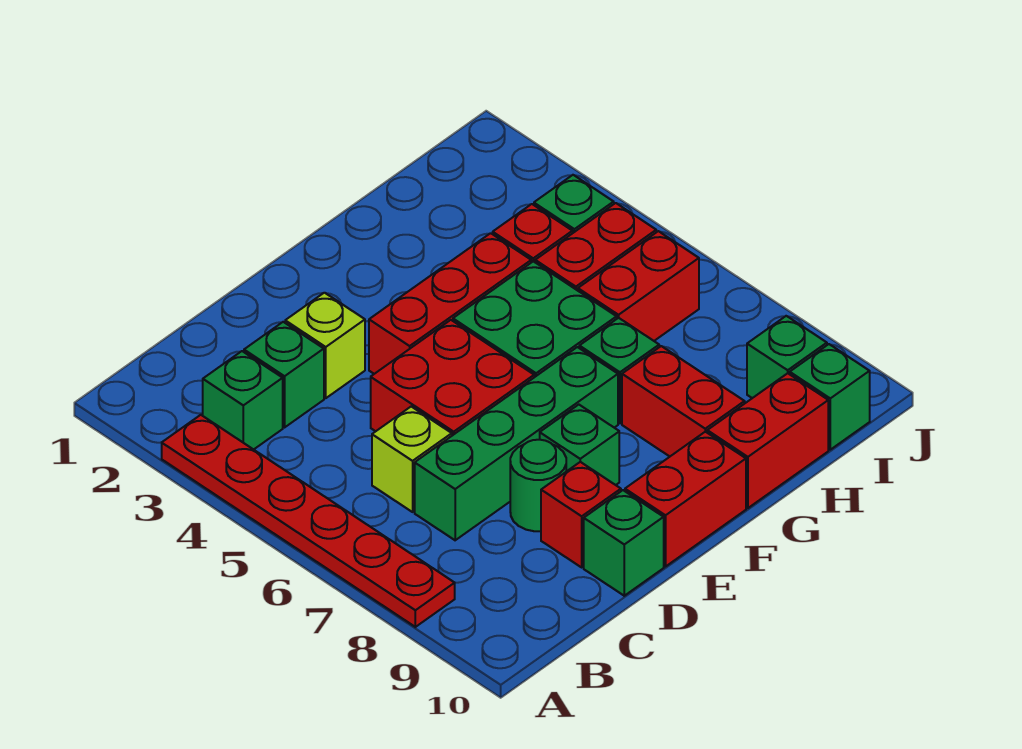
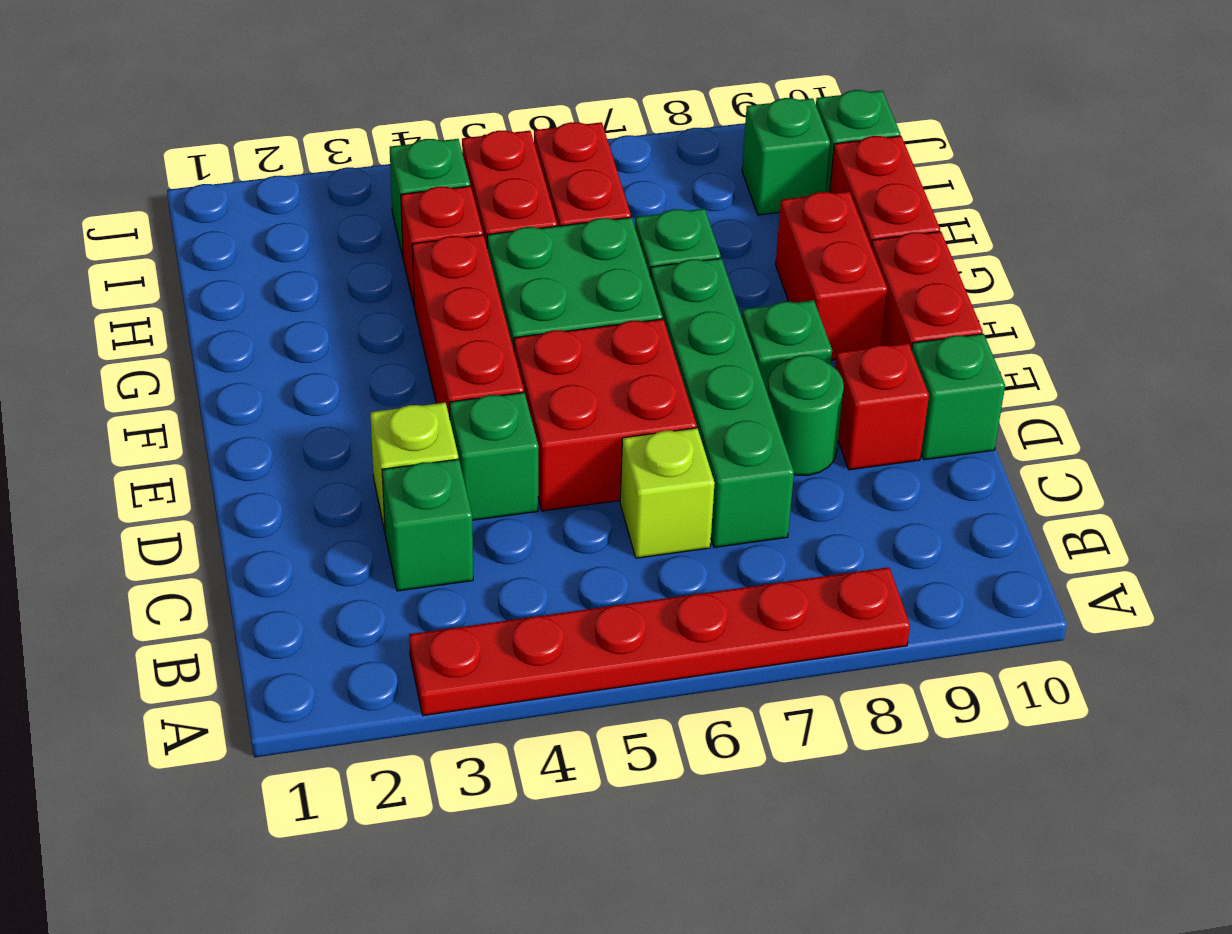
green 1x1 brick [203,351,283,450] -> green 1x1 brick moved to [450,392,538,520]
red 1x2 brick [622,346,745,456] -> red 1x2 brick turned to [776,191,887,360]

